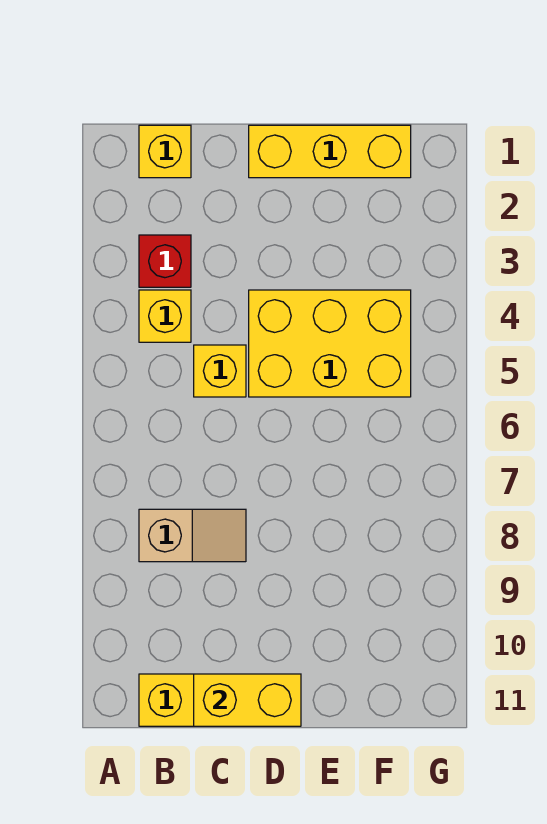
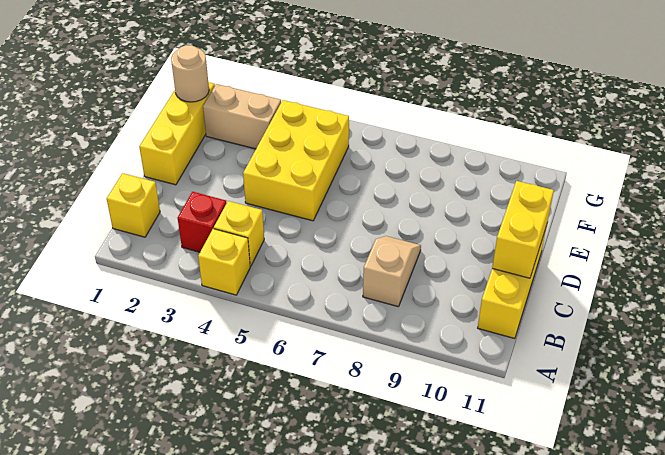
yellow 1x1 brick [194,345,246,397] -> yellow 1x1 brick moved to [198,229,250,295]
none -> tan 1x1 round brick [171,45,209,102]
none -> tan 1x2 brick [203,84,281,149]

